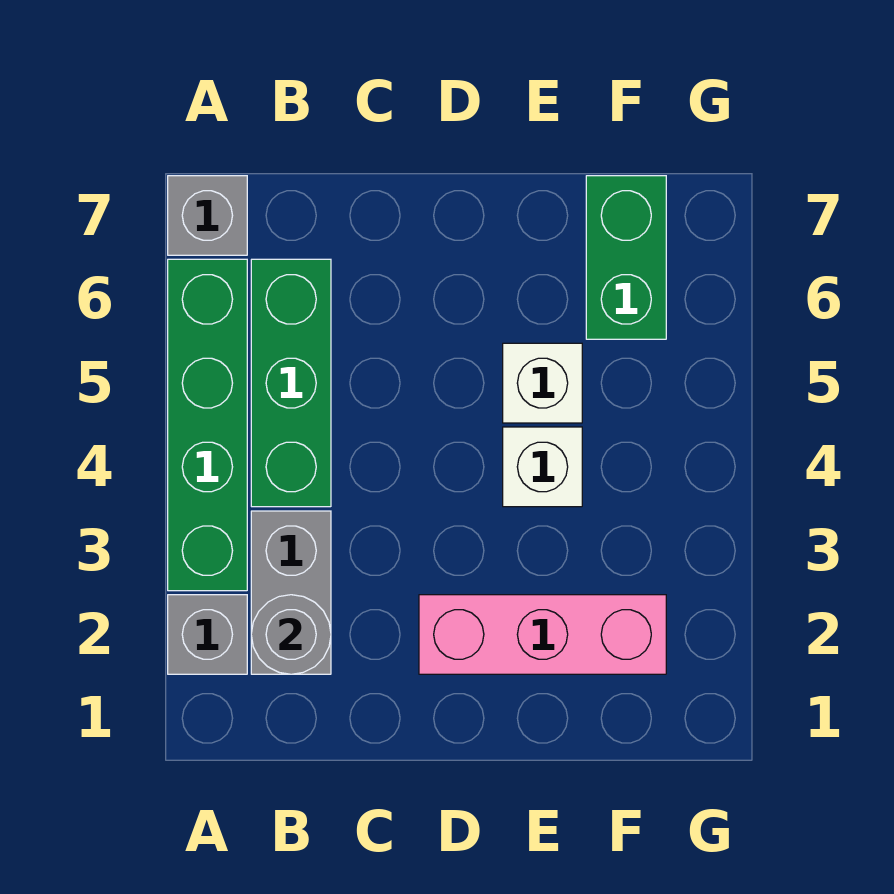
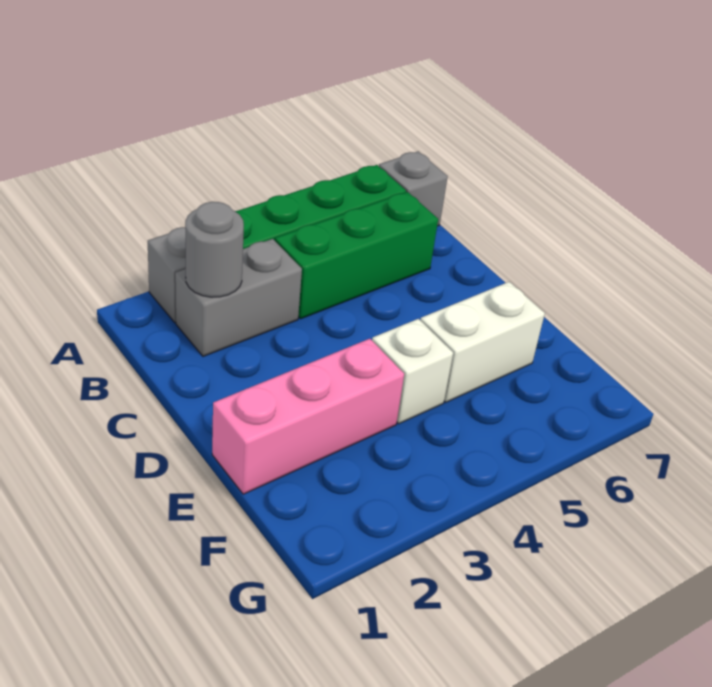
pink 1x3 brick [419,595,666,674] -> pink 1x3 brick turned to [212,339,404,494]
white 1x1 brick [503,343,582,423] -> white 1x2 brick [420,282,545,402]
green 1x2 brick [586,176,666,339] -> none

